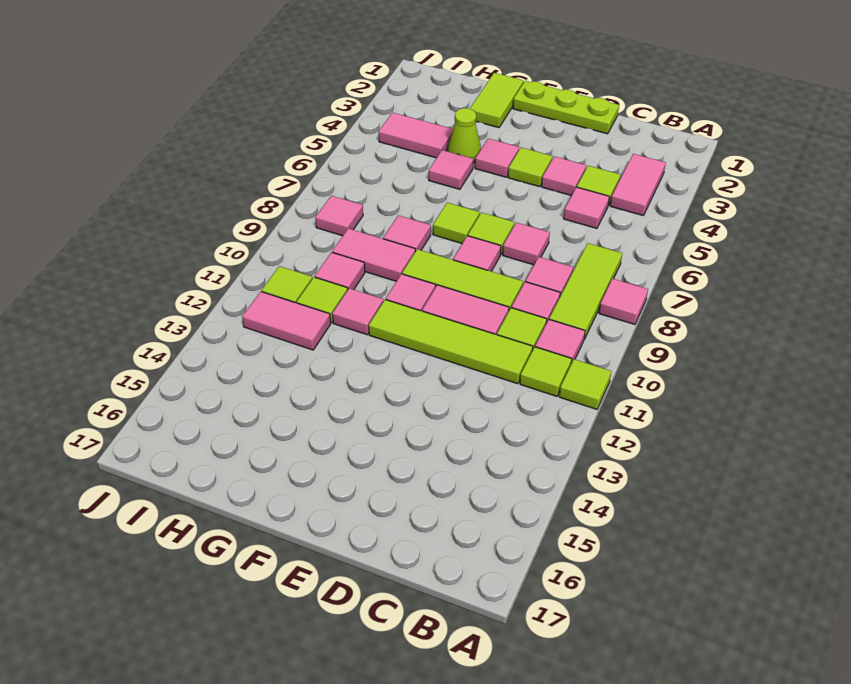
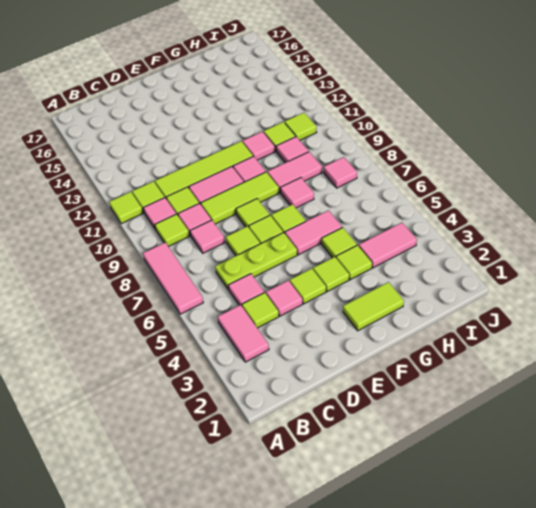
pink 1x1 tile [599,279,648,325] -> pink 1x3 tile [143,243,203,314]
lime 1x3 tile [549,243,622,339] -> lime 1x1 tile [155,214,189,247]
lime 1x3 plate [513,81,619,134] -> lime 1x3 plate moved to [215,232,297,290]
pink 1x1 tile [503,223,550,265] -> lime 1x1 tile [226,226,260,256]
pink 1x1 tile [453,236,501,271] -> lime 1x1 tile [236,199,270,227]
pink 1x1 tile [475,139,519,177] -> lime 1x1 tile [313,257,349,292]
lime 1x2 tile [470,73,523,128] -> lime 1x2 tile turned to [343,282,404,331]
lime 1x1 cone [448,108,481,163] -> lime 1x1 tile [336,245,372,280]
pink 1x1 tile [429,150,473,189] -> lime 1x1 tile [322,227,357,258]
pink 1x2 tile [242,292,331,350] -> pink 1x2 tile moved to [285,210,342,255]

